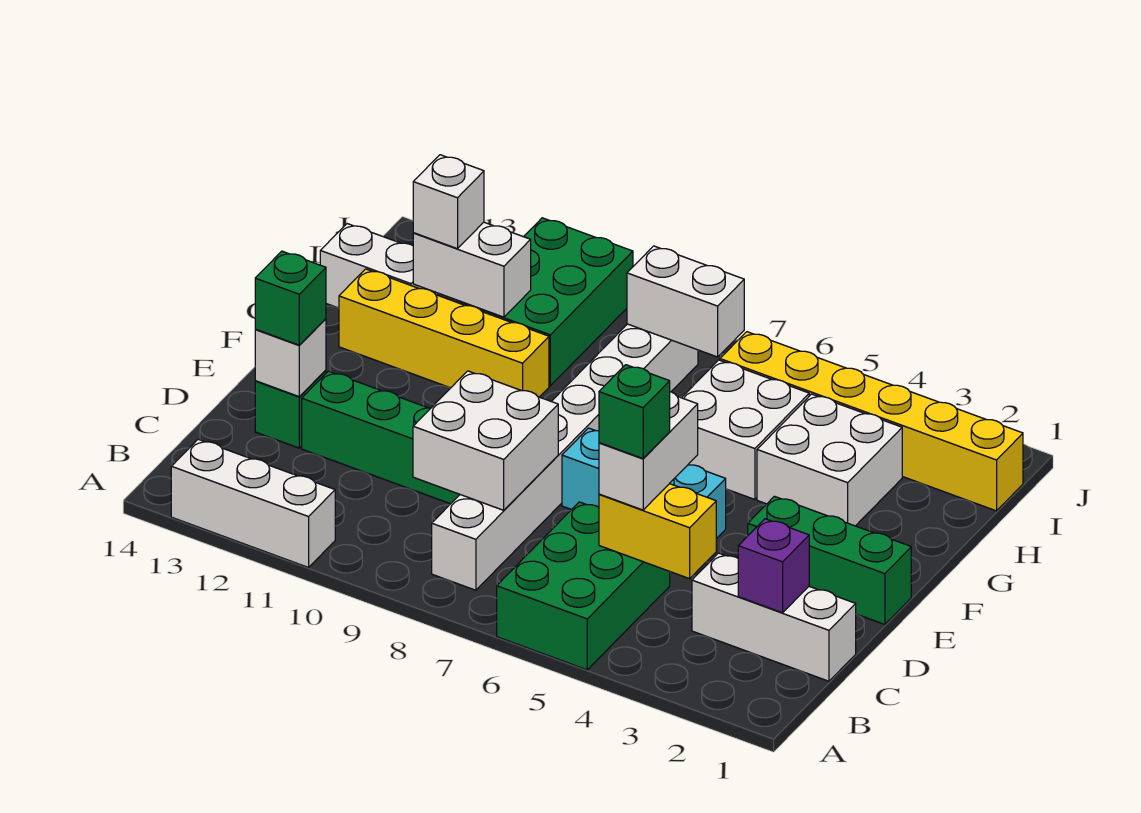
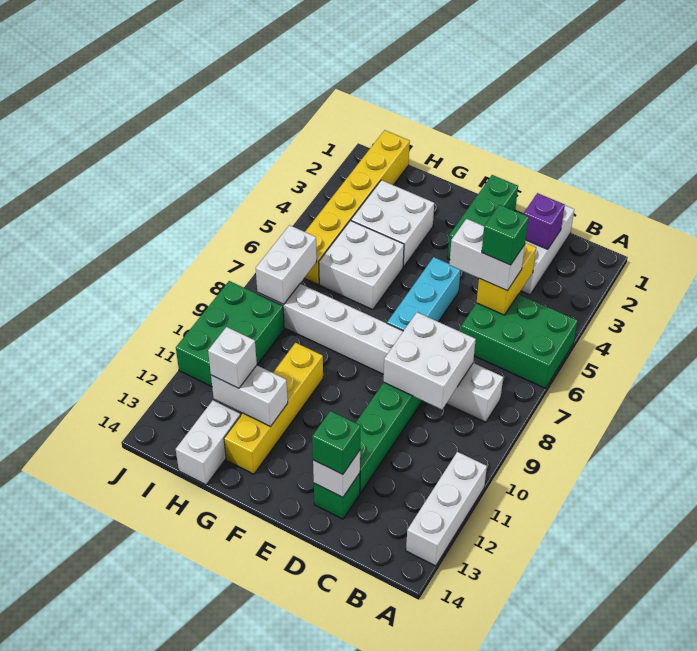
green 2x3 brick [460,218,633,386] -> green 2x3 brick turned to [176,281,284,387]
white 1x2 brick [413,222,531,317] -> white 1x2 brick turned to [211,365,288,427]

